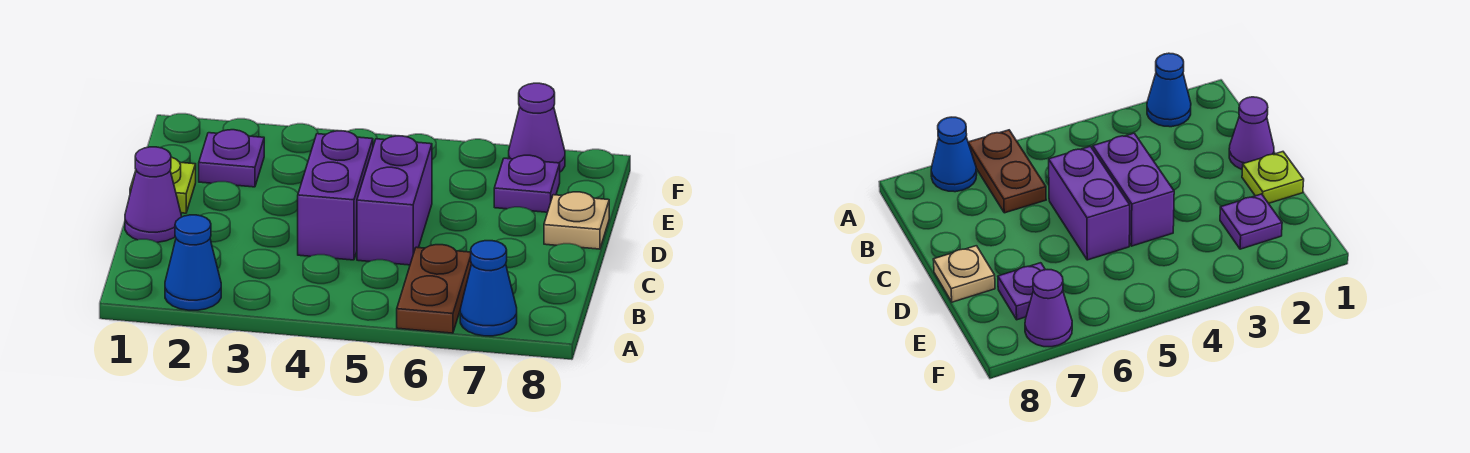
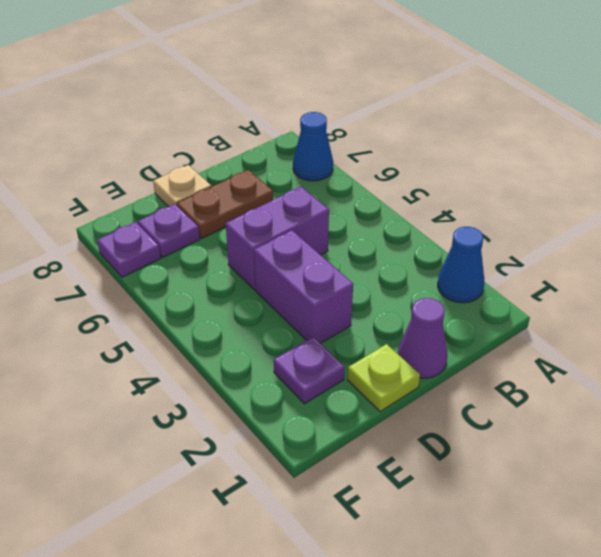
brown 1x2 plate [397,245,471,333] -> brown 1x2 plate moved to [177,170,273,238]
purple 1x2 brick [298,131,373,260] -> purple 1x2 brick turned to [254,230,353,343]
purple 1x1 cone [509,83,565,172] -> purple 1x1 plate [97,222,161,277]

